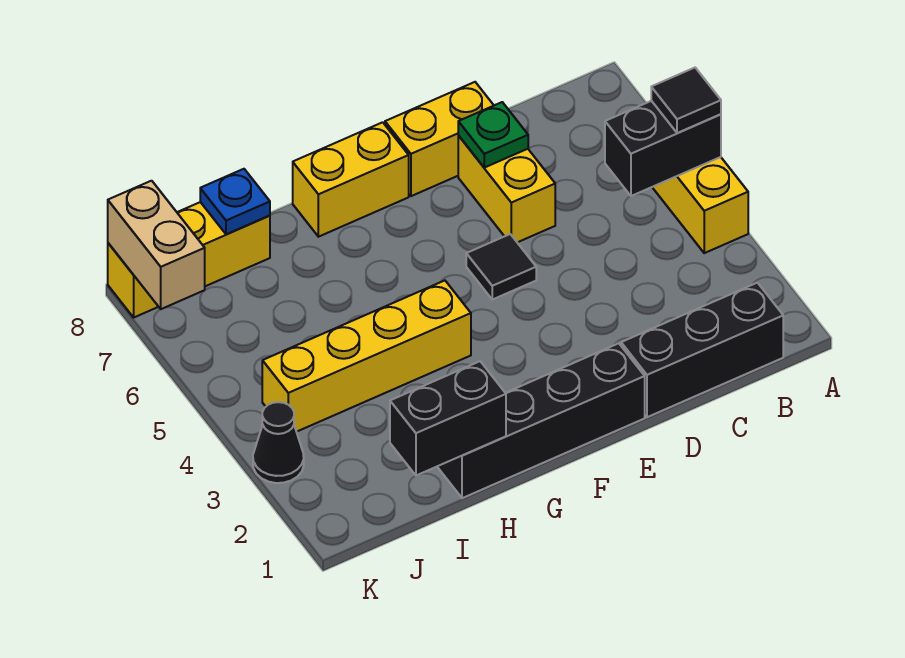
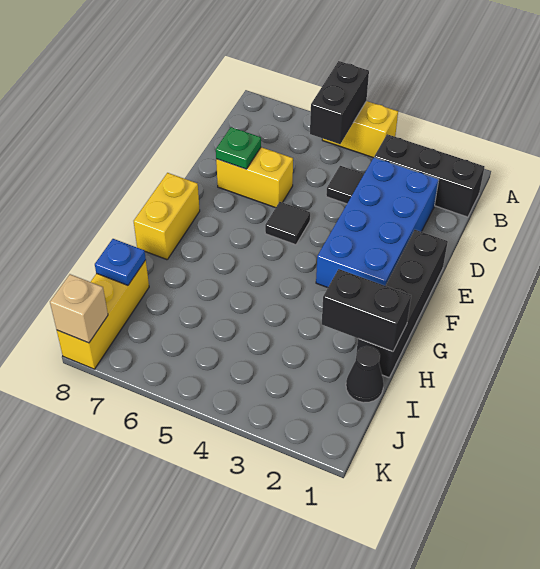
black 1x1 tile [651,68,721,133] -> black 1x1 tile moved to [326,166,364,204]
black 1x3 brick [621,283,783,417] -> black 1x3 brick turned to [374,134,485,217]
none -> blue 2x4 brick [316,157,439,288]
yellow 1x2 brick [385,82,494,196] -> none
yellow 1x4 brick [262,281,471,432] -> none
black 1x2 brick [390,361,506,475] -> black 1x2 brick turned to [322,269,411,351]
black 1x1 cone [253,402,304,483] -> black 1x1 cone moved to [346,346,384,403]
tan 1x2 brick [108,181,205,309] -> tan 1x1 brick [50,274,108,343]

